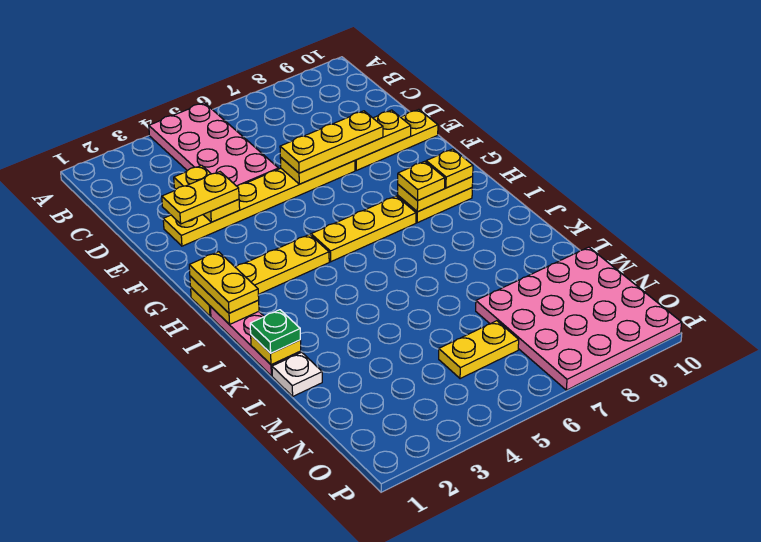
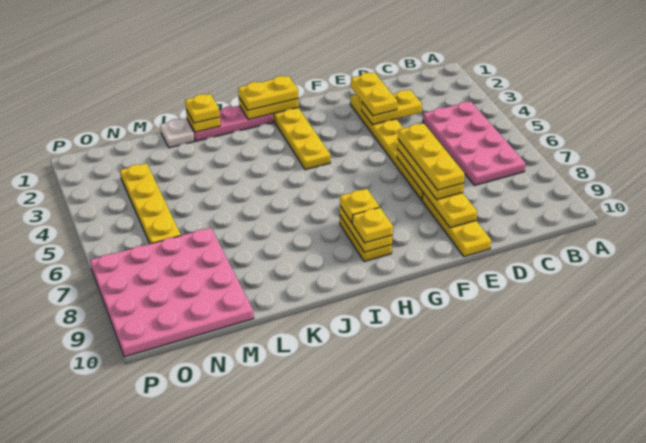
pink 2x4 plate [149,103,278,186] -> pink 2x4 plate turned to [423,101,526,185]
yellow 1x3 plate [311,196,416,262] -> yellow 1x3 plate moved to [398,123,465,190]
green 1x1 plate [250,310,300,353] -> yellow 1x1 plate [185,94,220,123]
yellow 1x2 plate [439,321,519,379] -> yellow 1x4 plate [120,163,181,244]

